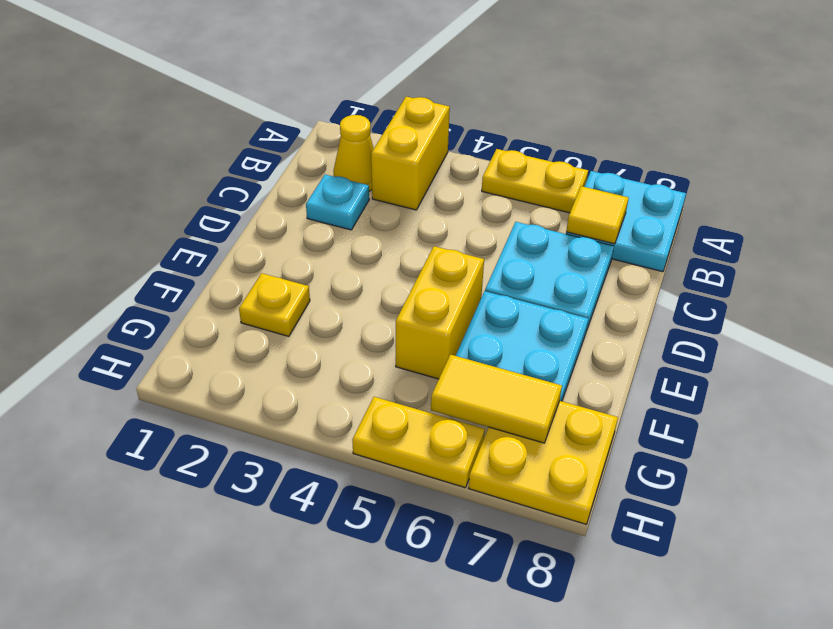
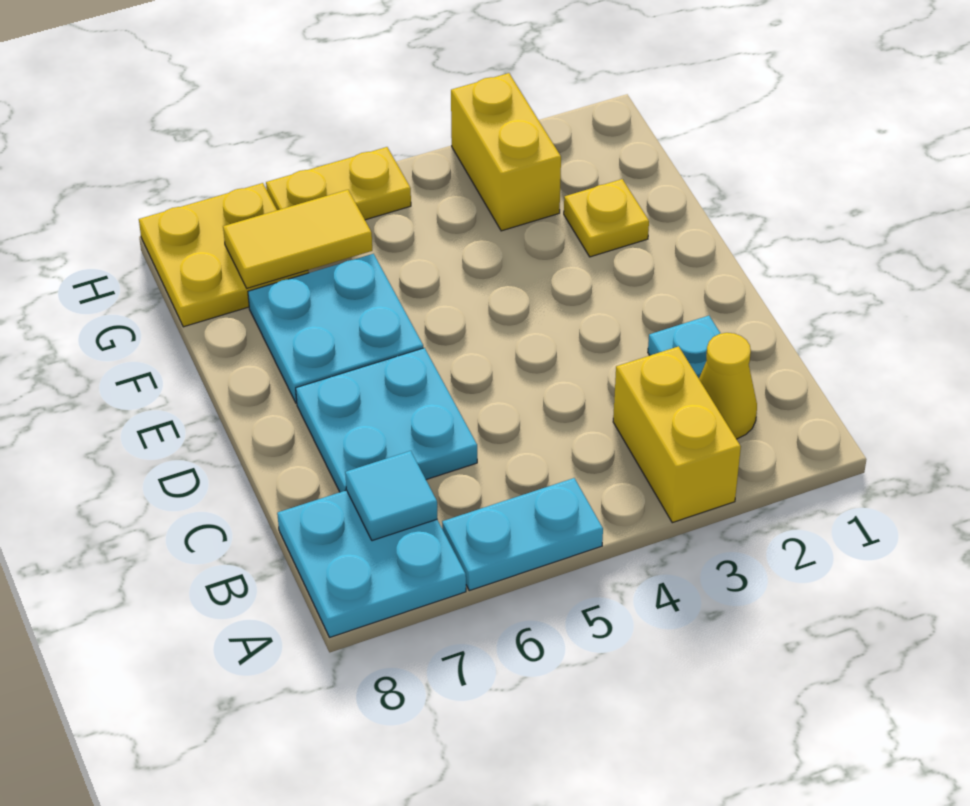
yellow 1x2 plate [482,149,588,213] -> cyan 1x2 plate [442,478,603,591]
yellow 1x1 tile [566,186,629,244] -> cyan 1x1 tile [345,451,437,541]
yellow 1x2 brick [396,246,484,379] -> yellow 1x2 brick moved to [451,73,561,231]

